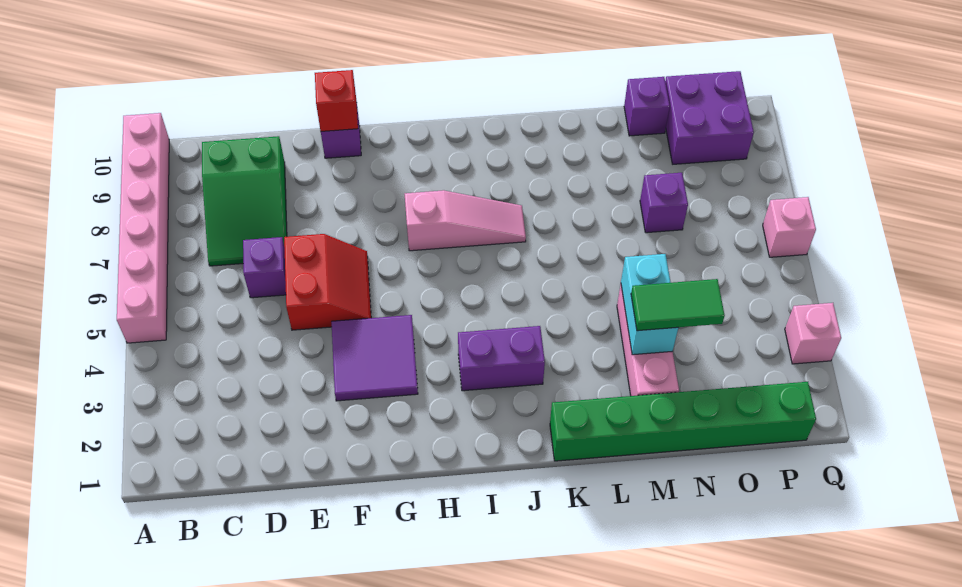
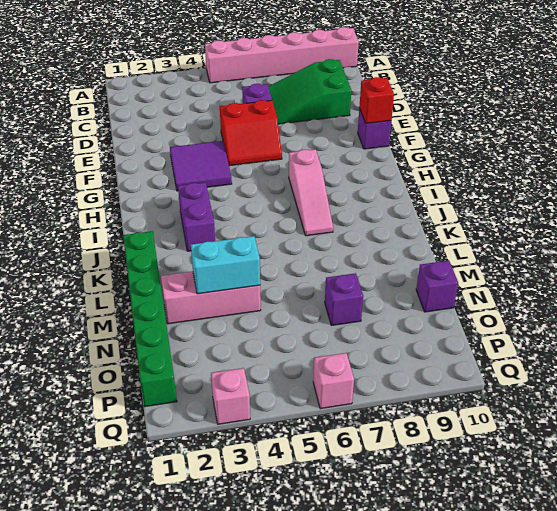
green 1x2 tile [631,279,725,331] -> none
purple 2x2 brick [665,71,754,164] -> none

